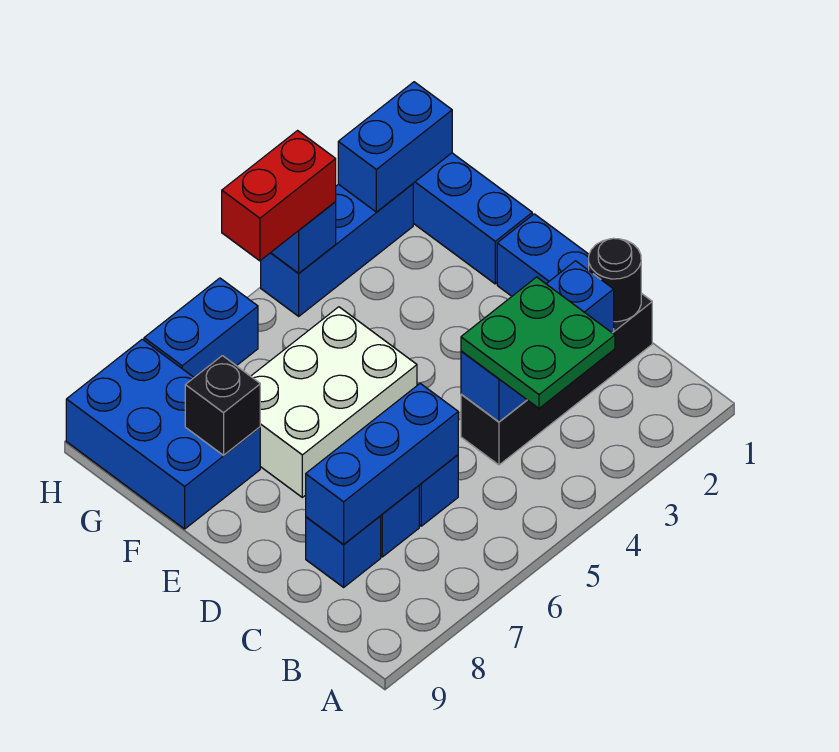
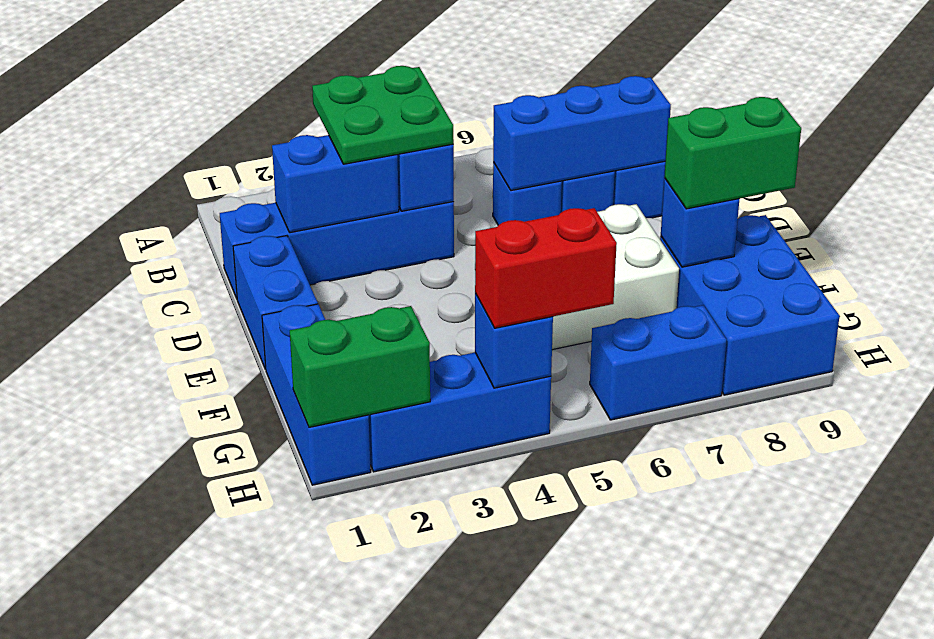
black 1x4 brick [461,293,652,465] -> blue 1x4 brick [220,202,454,298]
black 1x1 round brick [589,238,641,322] -> none
black 1x1 brick [185,356,260,455] -> blue 1x1 brick [661,178,739,267]
none -> green 1x2 brick [664,97,801,209]
blue 1x2 brick [338,82,452,212] -> green 1x2 brick [290,306,430,427]

